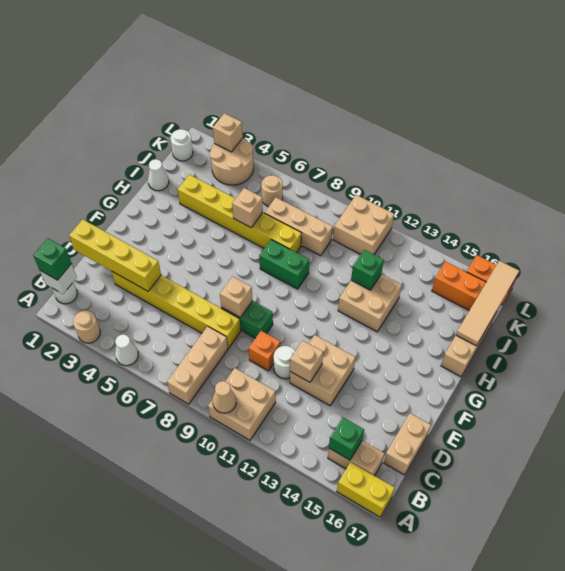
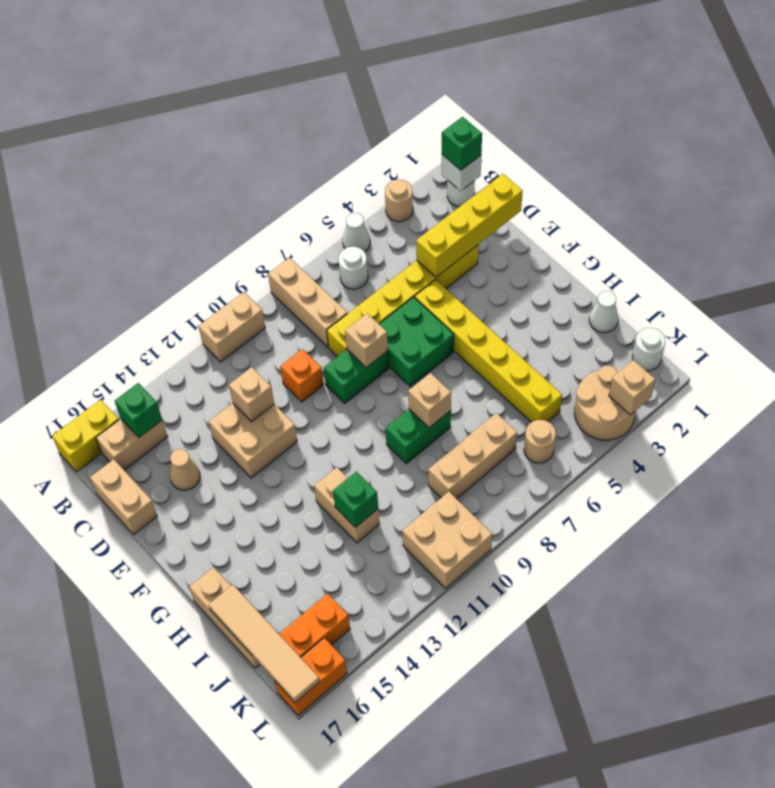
tan 2x2 brick [208,368,276,440] -> tan 1x2 brick [199,292,265,362]
tan 1x1 cone [212,381,236,413] -> tan 1x1 cone moved to [170,449,200,490]
white 1x1 round brick [274,346,295,379] -> white 1x1 round brick moved to [338,247,368,289]
none -> green 2x2 brick [379,297,454,387]
tan 2x2 brick [338,274,402,332] -> tan 1x2 brick [314,467,380,543]
yellow 1x6 brick [177,175,301,253] -> yellow 1x6 brick turned to [415,280,562,422]
tan 1x1 brick [232,188,263,228] -> tan 1x1 brick moved to [408,373,451,428]

